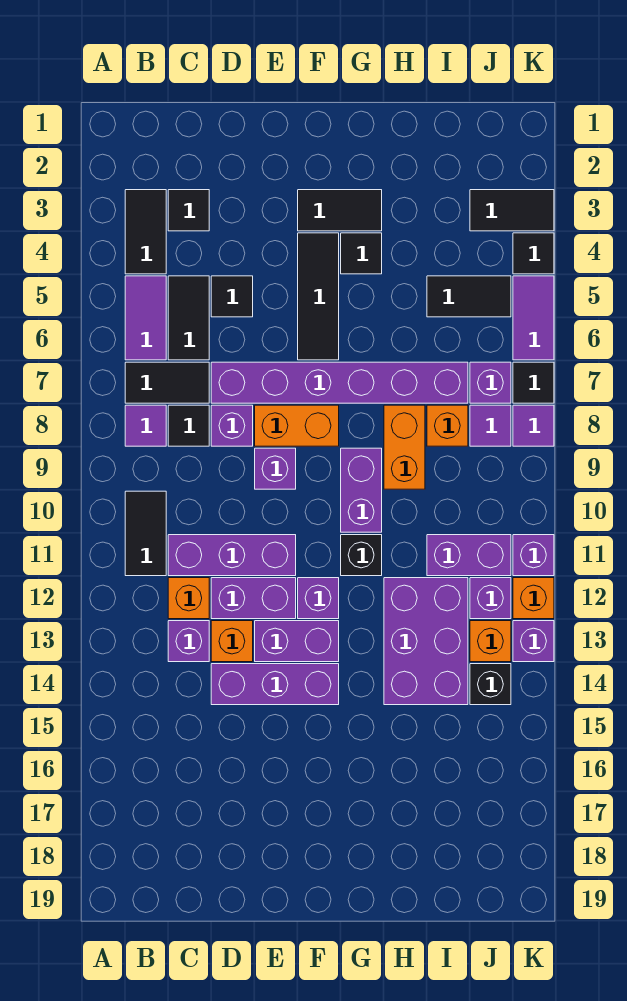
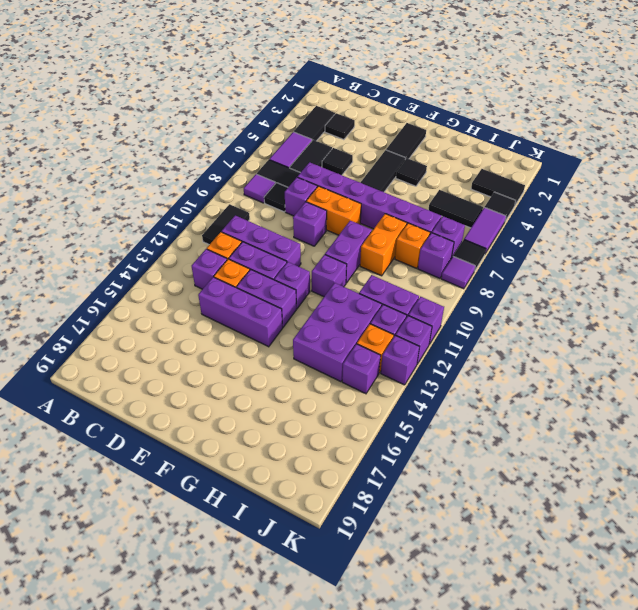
black 1x2 tile [298,190,382,231] -> black 1x2 tile turned to [386,123,426,159]
black 1x1 brick [341,535,382,576] -> purple 1x1 brick [312,255,347,297]
purple 1x1 tile [470,405,511,446] -> purple 1x1 brick [418,233,454,278]
black 1x1 brick [470,664,511,705] -> purple 1x1 brick [342,344,381,394]
orange 1x1 brick [513,578,554,619] -> purple 1x1 brick [396,316,432,364]

